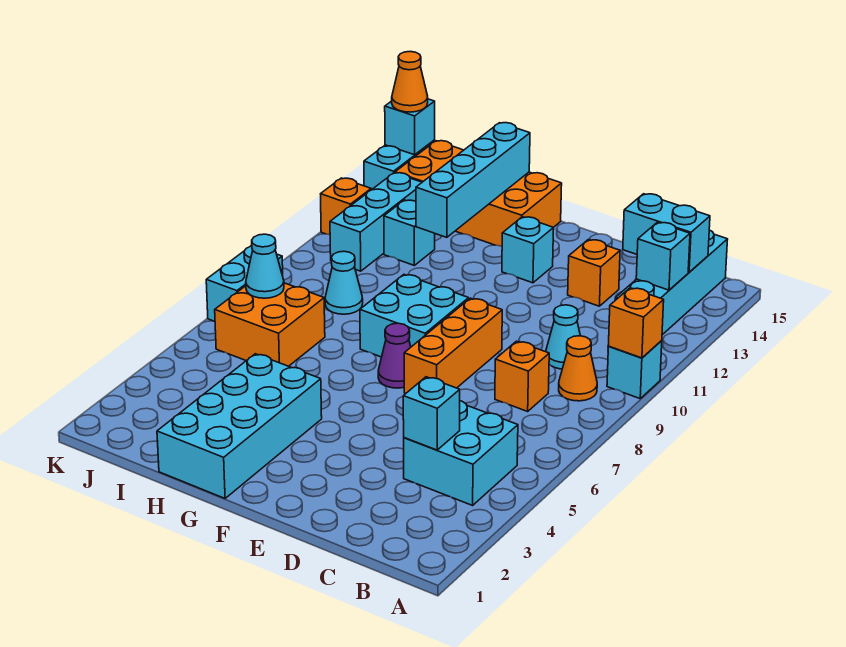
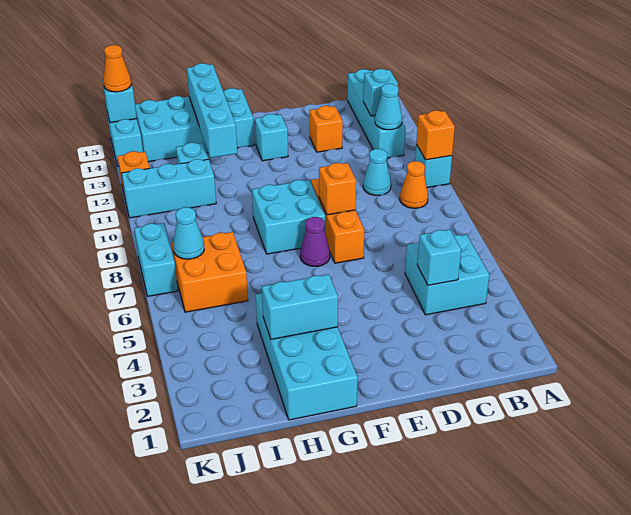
cyan 1x2 brick [623,194,710,272] -> cyan 1x2 brick moved to [262,274,338,339]
orange 1x1 brick [495,341,549,411] -> orange 1x1 brick moved to [319,163,356,215]
orange 2x4 brick [395,141,562,246] -> cyan 2x4 brick [135,88,255,162]
cyan 1x1 cone [325,251,363,314] -> cyan 1x1 cone moved to [375,84,402,130]
cyan 1x3 brick [330,173,422,271] -> cyan 1x3 brick turned to [122,159,216,218]

